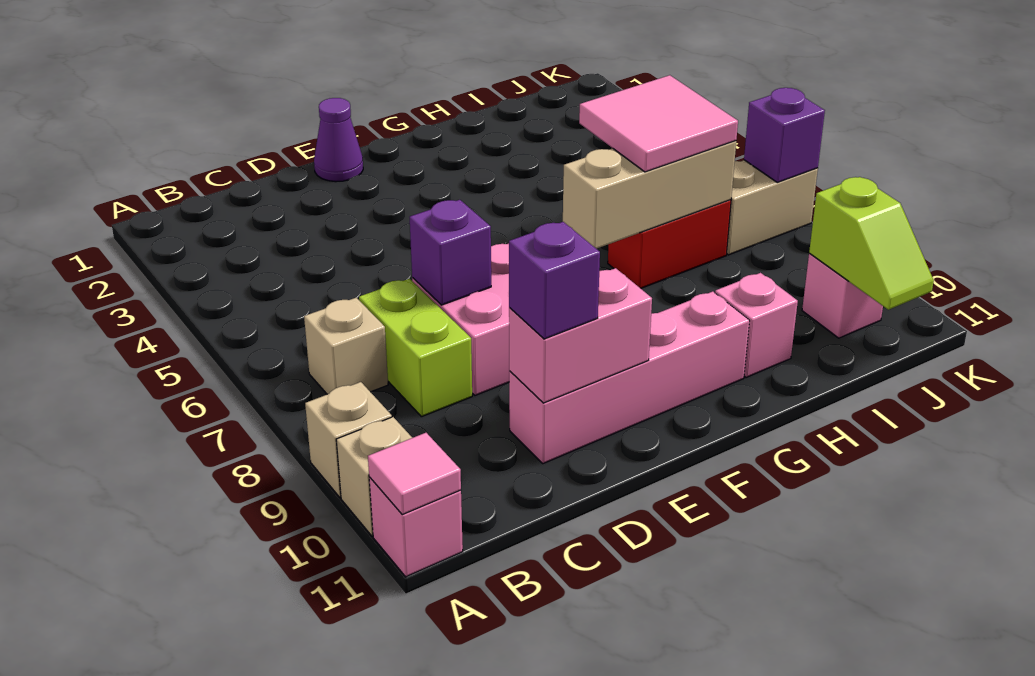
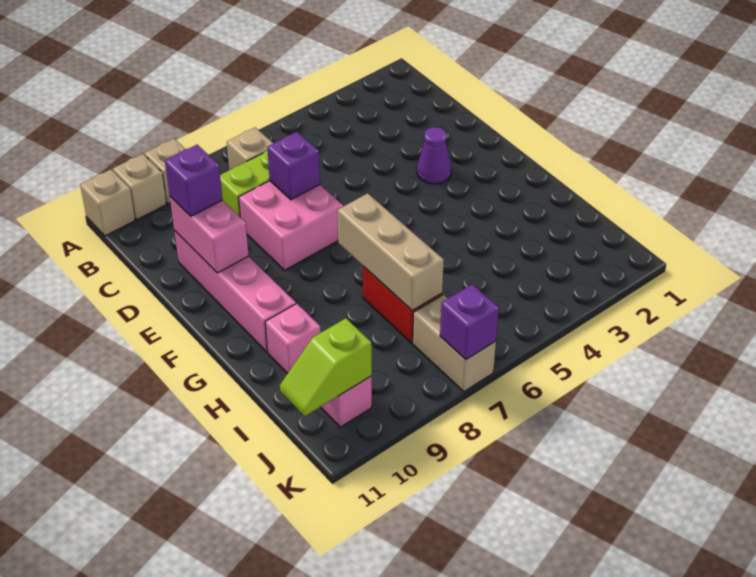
pink 1x1 brick [369,477,463,577] -> tan 1x1 brick [80,169,135,236]
pink 1x1 tile [368,433,461,515] -> none
purple 1x1 cone [314,98,363,182] -> purple 1x1 cone moved to [417,127,451,184]
pink 2x2 tile [579,75,738,172] -> none

